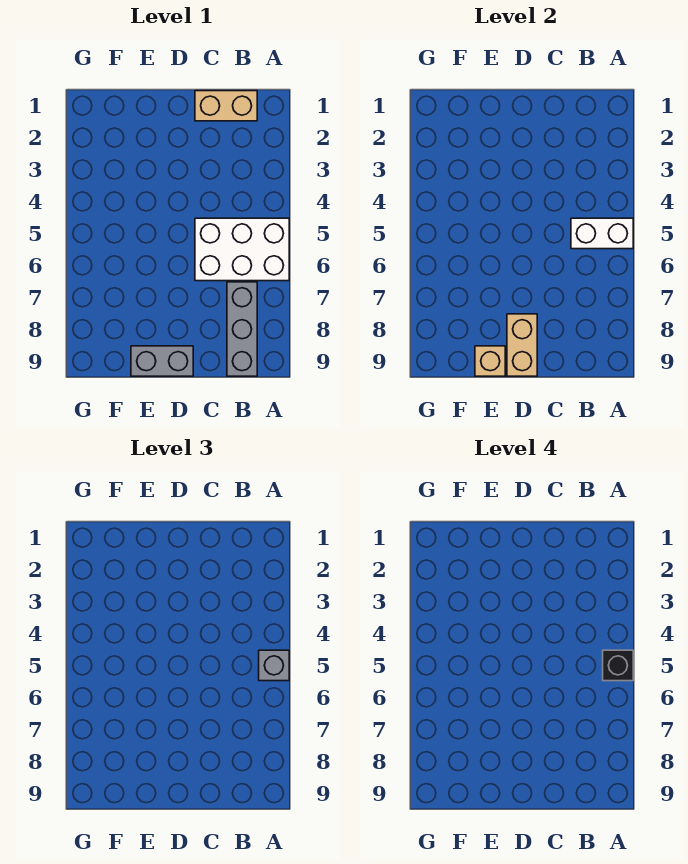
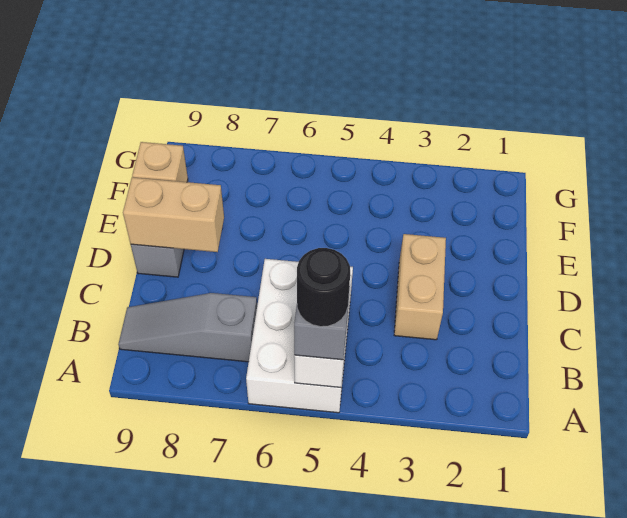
black 1x1 brick [603,650,633,681] -> black 1x1 round brick [297,248,350,327]
tan 1x2 brick [195,91,257,121] -> tan 1x2 brick moved to [394,234,446,340]
grey 1x3 brick [227,282,257,376] -> grey 1x3 slope [118,293,257,362]

